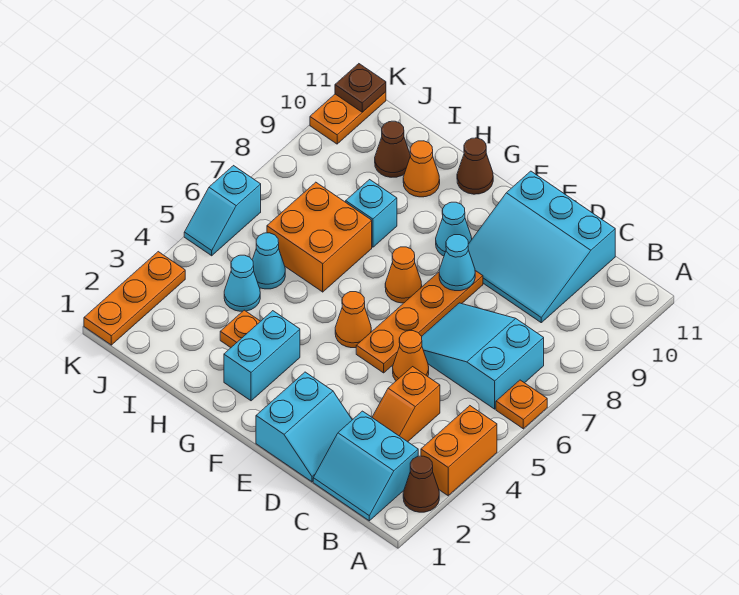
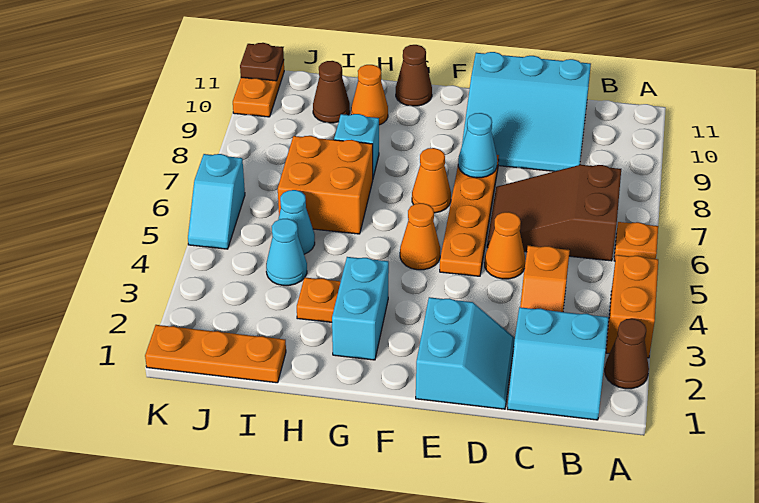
cyan 2x3 slope [422,303,544,409] -> brown 2x3 slope [487,165,621,261]
cyan 1x1 cone [436,202,472,256] -> none
orange 1x3 plate [84,252,185,345] -> orange 1x3 plate turned to [145,325,286,383]

